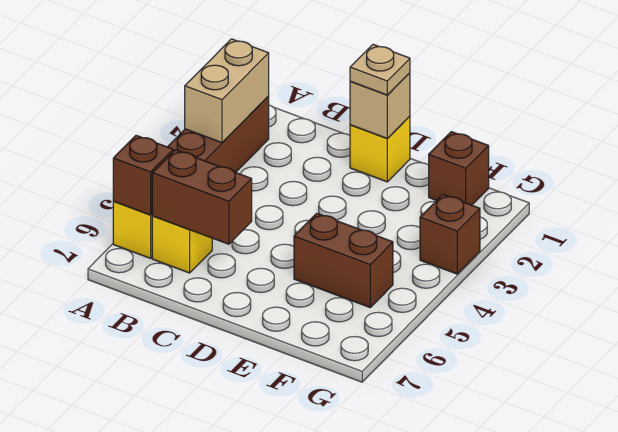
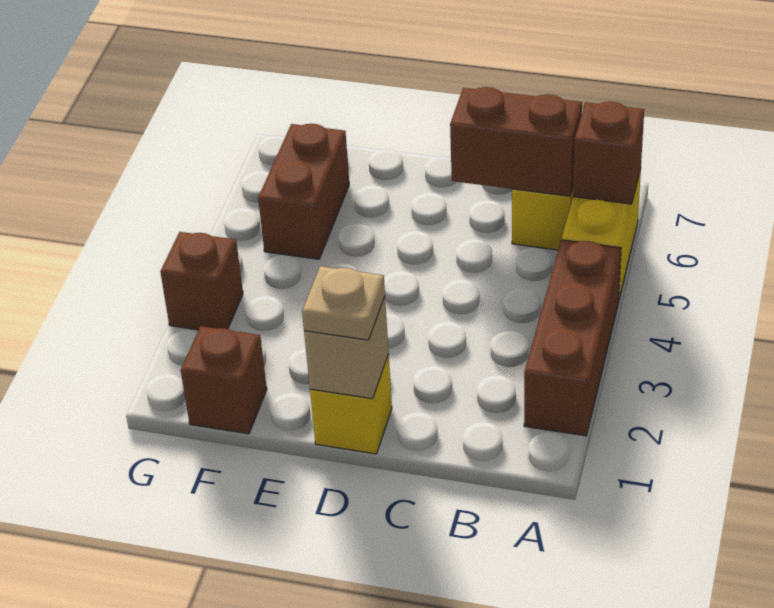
tan 1x2 brick [185,39,269,143] -> none
brown 1x2 brick [294,213,393,307] -> brown 1x2 brick turned to [258,124,349,259]

